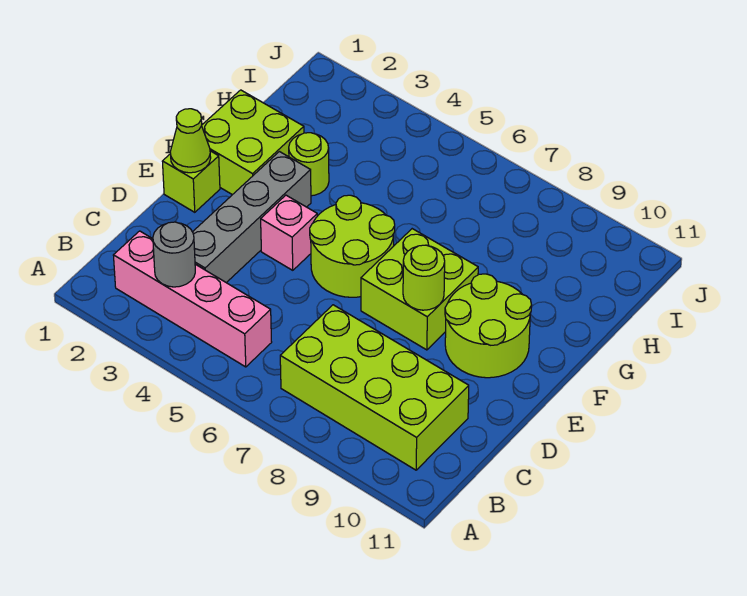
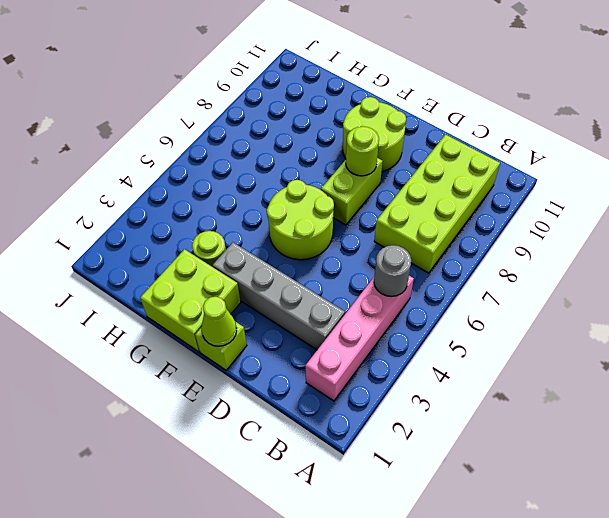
grey 1x1 round brick [153,222,195,287] -> grey 1x1 round brick moved to [374,245,411,297]
pink 1x1 brick [261,195,317,270] -> none
lime 2x2 brick [361,229,478,350] -> lime 1x2 brick [321,158,383,225]

